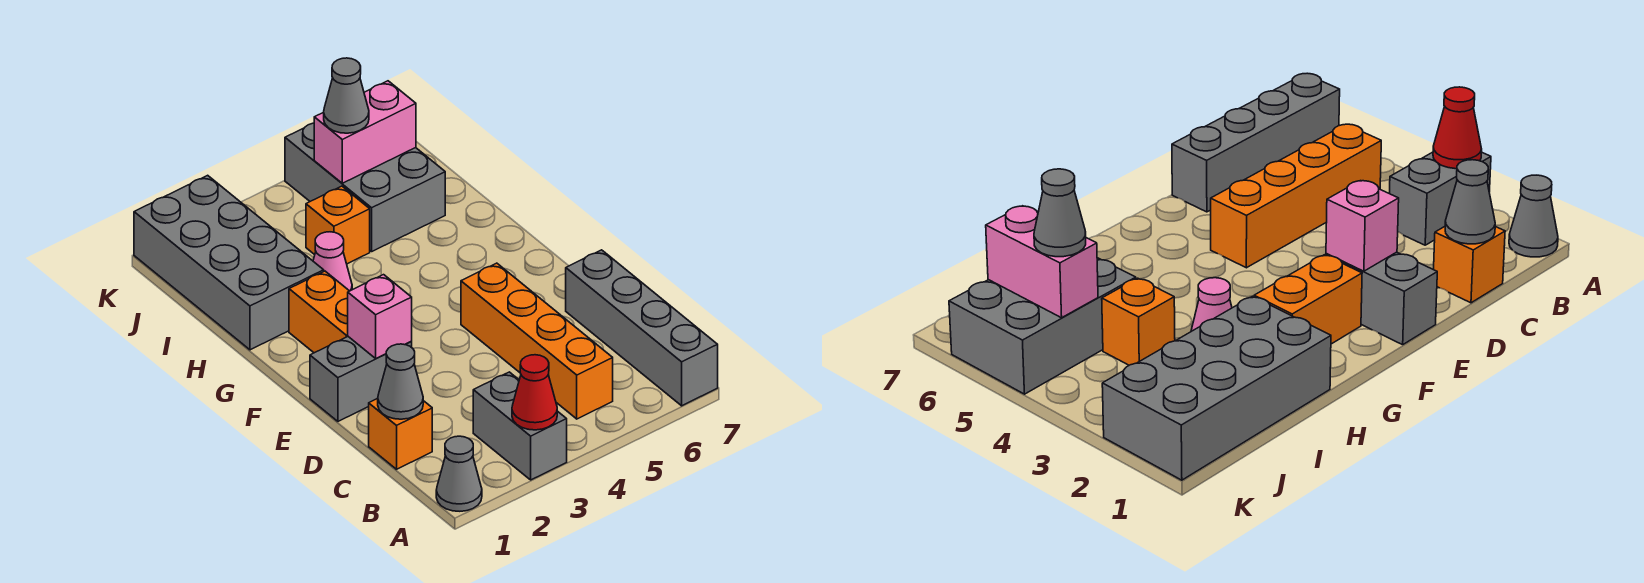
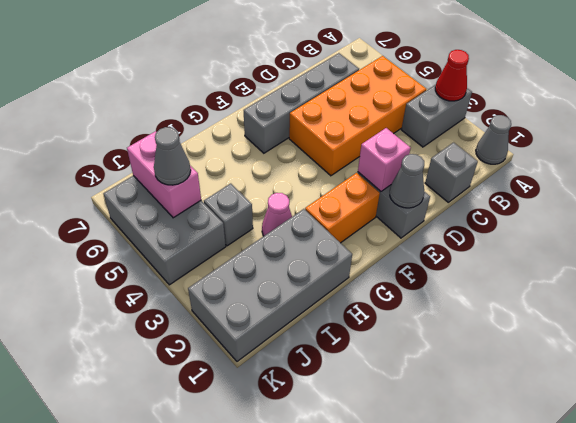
grey 1x4 brick [566,250,718,406] -> grey 1x4 brick moved to [244,53,359,153]
orange 1x4 brick [461,263,613,419] -> orange 2x4 brick [289,56,426,176]
orange 1x1 brick [369,398,432,469] -> grey 1x1 brick [425,143,478,202]
grey 1x1 cone [378,344,423,419] -> grey 1x1 cone moved to [390,154,424,208]
orange 1x1 brick [306,186,370,264] -> grey 1x1 brick [204,184,253,246]
grey 2x3 brick [285,123,445,251] -> grey 2x3 brick turned to [103,176,226,285]

